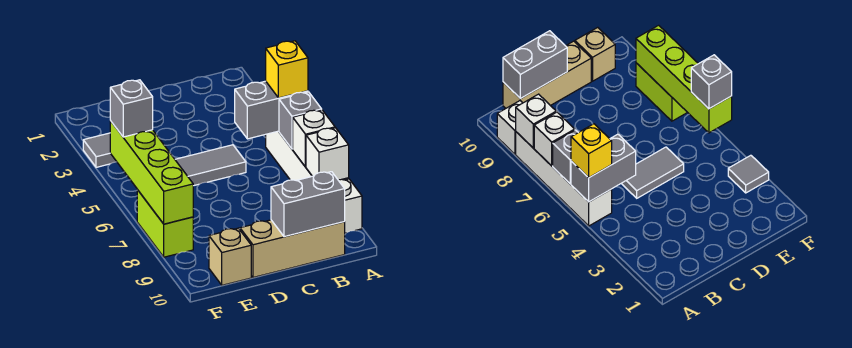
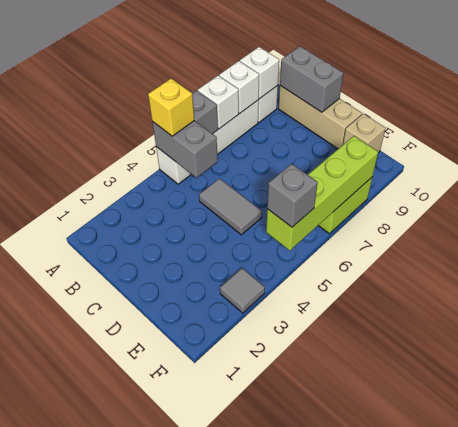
none -> white 1x1 brick [240,47,279,99]

